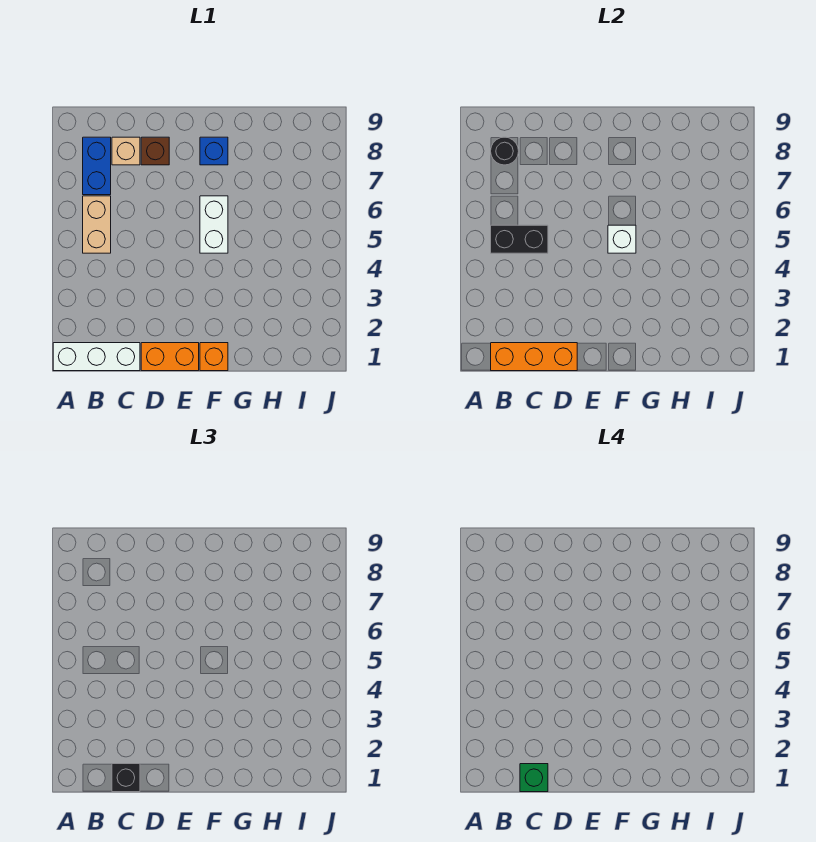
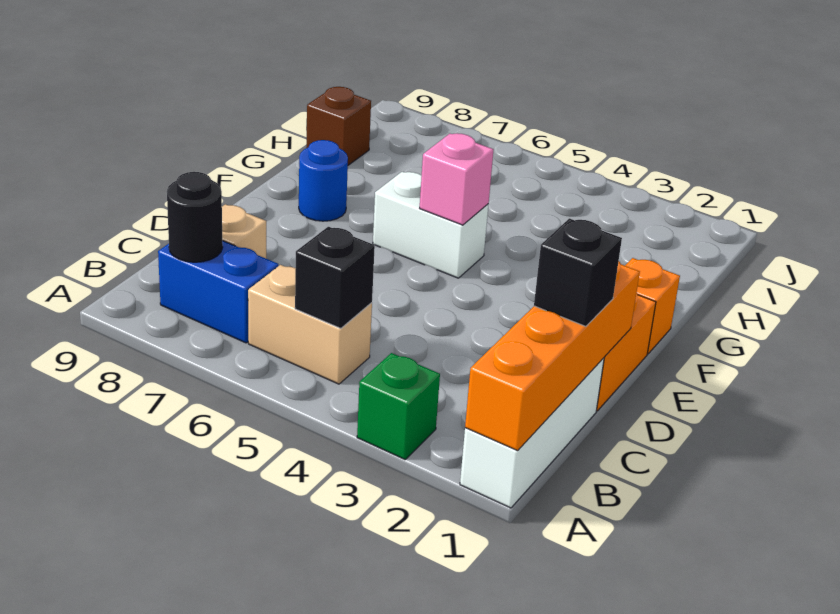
orange 1x3 brick [491,343,577,371] -> orange 1x4 brick [465,262,640,451]
black 1x2 brick [491,225,548,253] -> black 1x1 brick [295,227,375,328]
green 1x1 brick [520,764,548,792] -> green 1x1 brick moved to [357,353,440,459]
brown 1x1 brick [141,137,169,165] -> brown 1x1 brick moved to [306,87,371,165]
white 1x1 brick [608,225,636,253] -> pink 1x1 brick [420,133,494,225]
blue 1x1 brick [200,137,228,165] -> blue 1x1 round brick [299,140,348,221]

